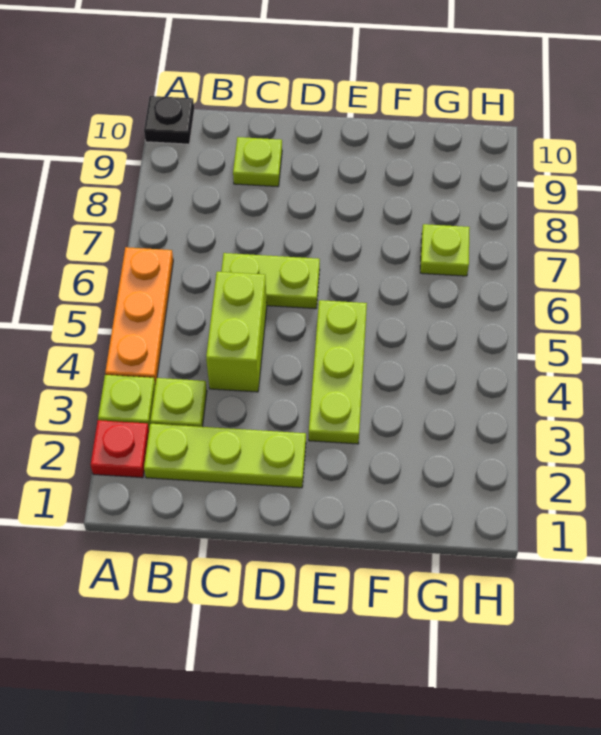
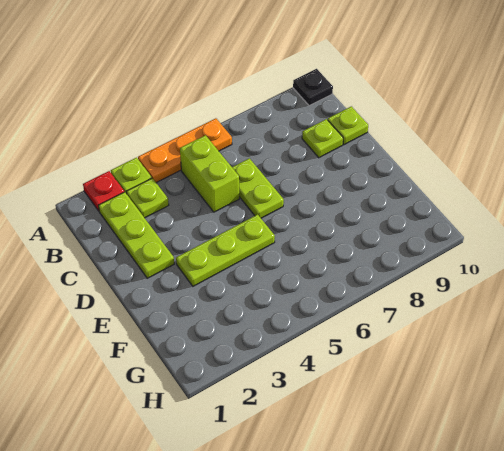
lime 1x2 brick [206,272,267,392] -> lime 1x2 brick turned to [180,135,239,212]
lime 1x1 plate [420,224,470,276] -> lime 1x1 plate moved to [328,106,368,145]

